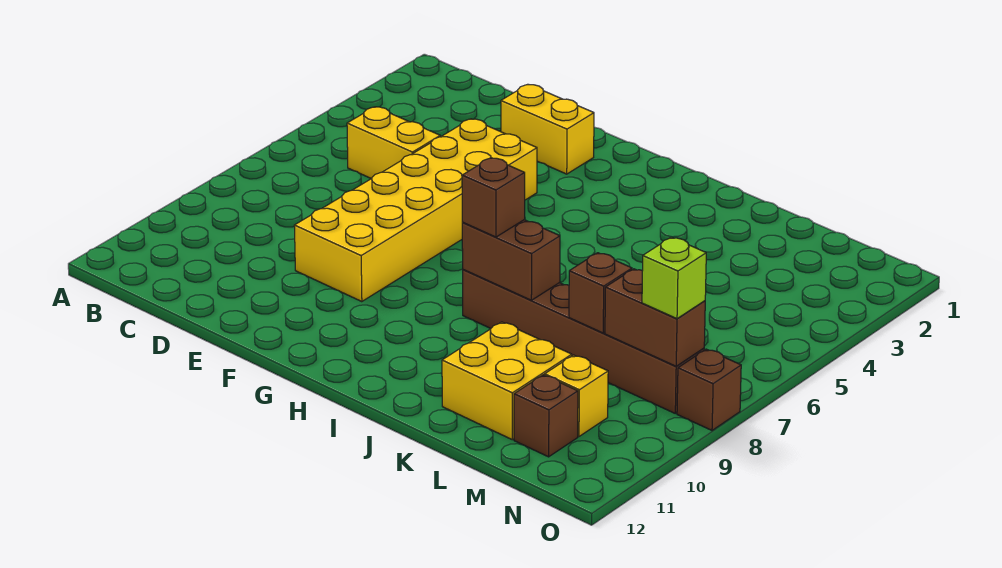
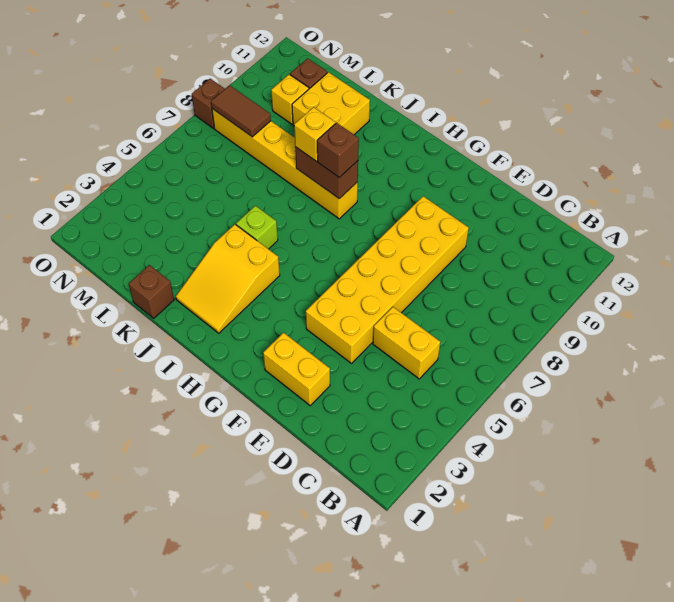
none -> yellow 2x3 slope [176,224,280,333]
brown 1x6 brick [463,270,704,413] -> yellow 1x6 brick [212,109,358,219]
none -> yellow 1x1 brick [294,107,335,162]
brown 1x1 brick [569,253,632,333] -> brown 1x1 brick moved to [129,265,174,318]
brown 1x2 brick [605,269,705,366] -> brown 1x2 tile [211,85,271,137]
lime 1x1 brick [642,237,706,319] -> lime 1x1 brick moved to [236,206,278,249]

